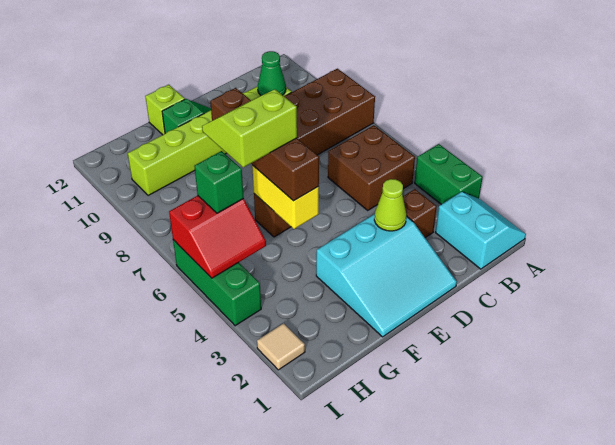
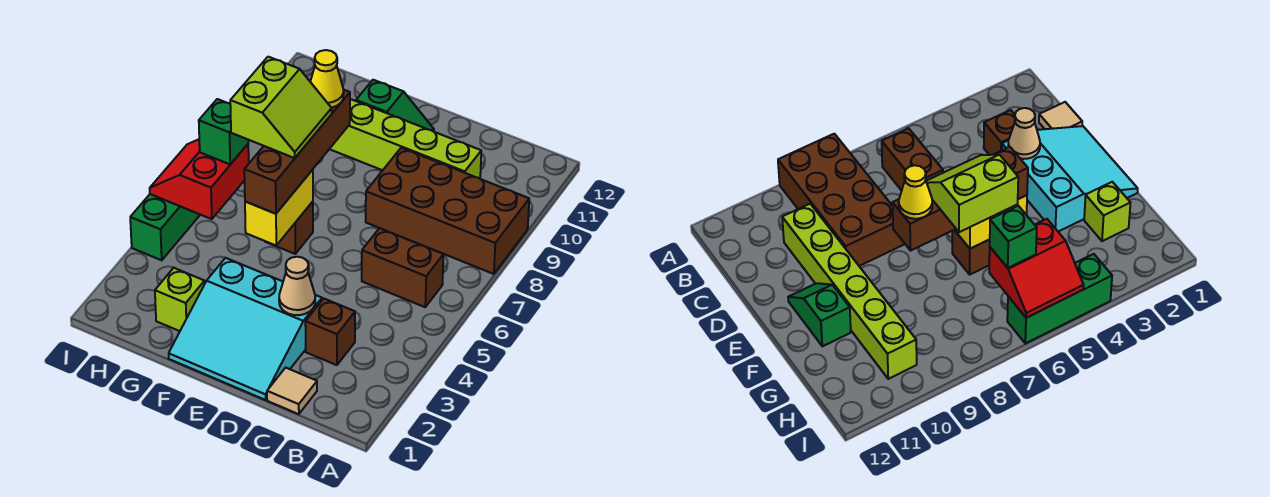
cyan 2x2 slope [435,192,526,269] -> none
green 1x2 brick [415,144,483,204] -> none
brown 2x2 brick [328,125,415,210] -> brown 1x2 brick [362,228,443,307]
green 1x1 cone [258,51,286,95] -> none
lime 1x1 cone [374,179,406,231] -> tan 1x1 cone [279,257,315,315]
lime 2x2 slope [202,90,297,167] -> lime 2x2 slope turned to [230,57,332,158]
none -> yellow 1x1 cone [310,50,344,108]
lime 1x1 brick [145,85,185,135] -> lime 1x1 brick moved to [155,268,205,331]
red 2x2 slope [169,196,266,278] -> red 2x2 slope turned to [150,139,249,219]
tan 1x1 tile [257,323,305,370] -> tan 1x1 tile moved to [267,368,317,414]

